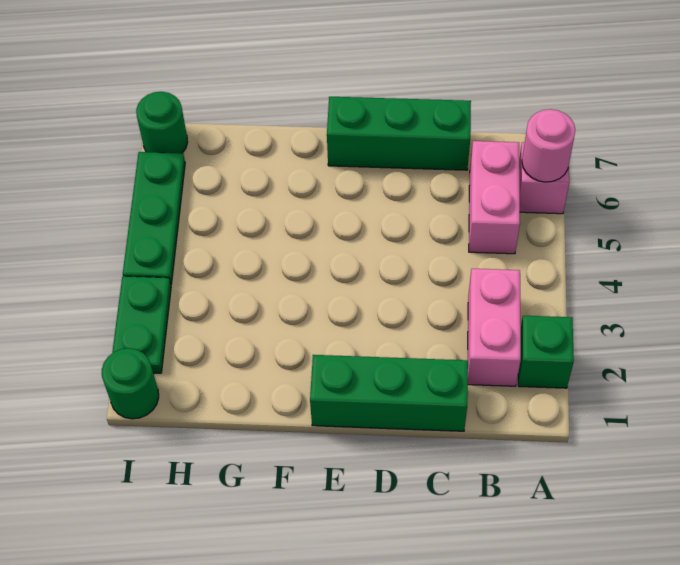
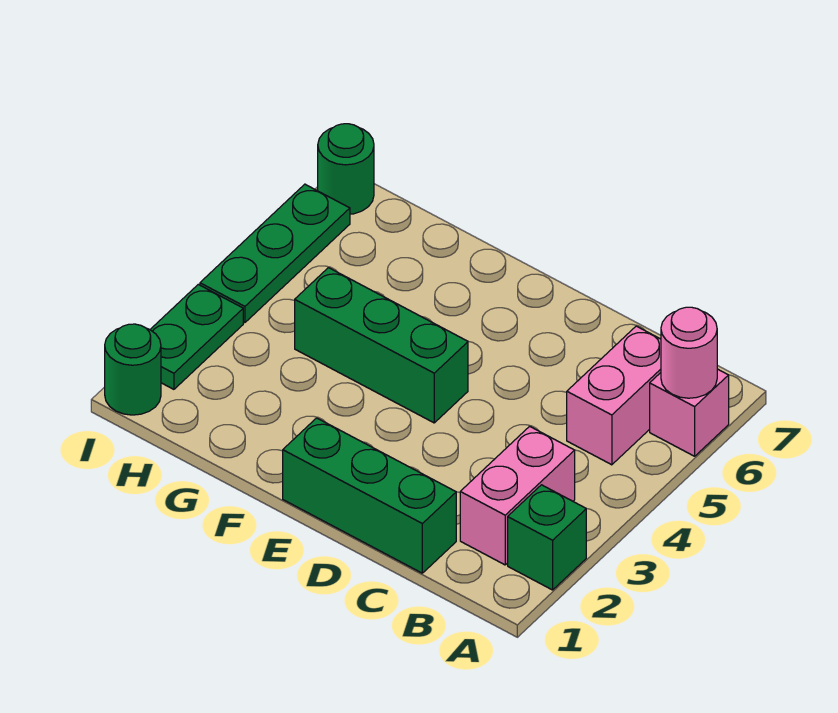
green 1x3 brick [327,97,471,170] -> green 1x3 brick moved to [295,268,468,423]

